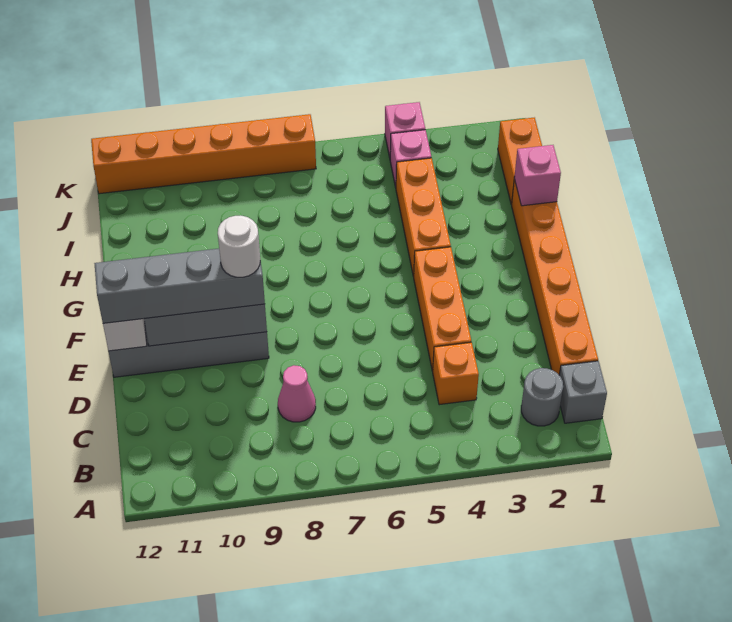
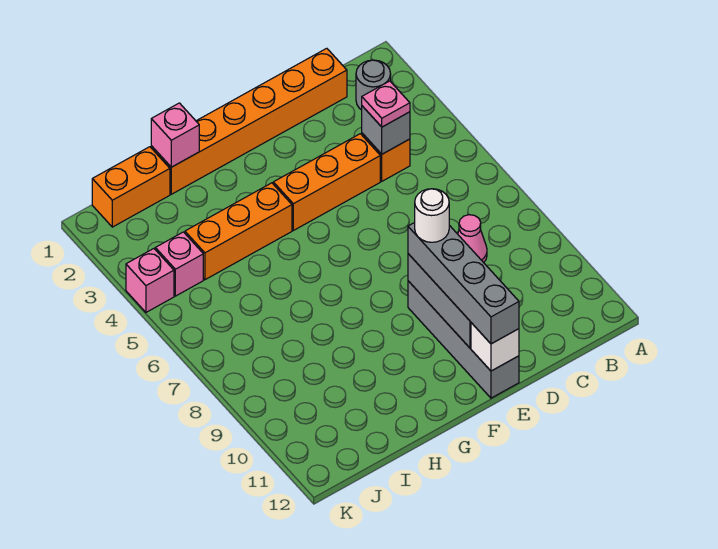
grey 1x1 brick [559,361,607,423] -> grey 1x1 brick moved to [362,106,410,154]
none -> pink 1x1 plate [362,81,410,127]
orange 1x6 brick [91,114,316,194] -> none

